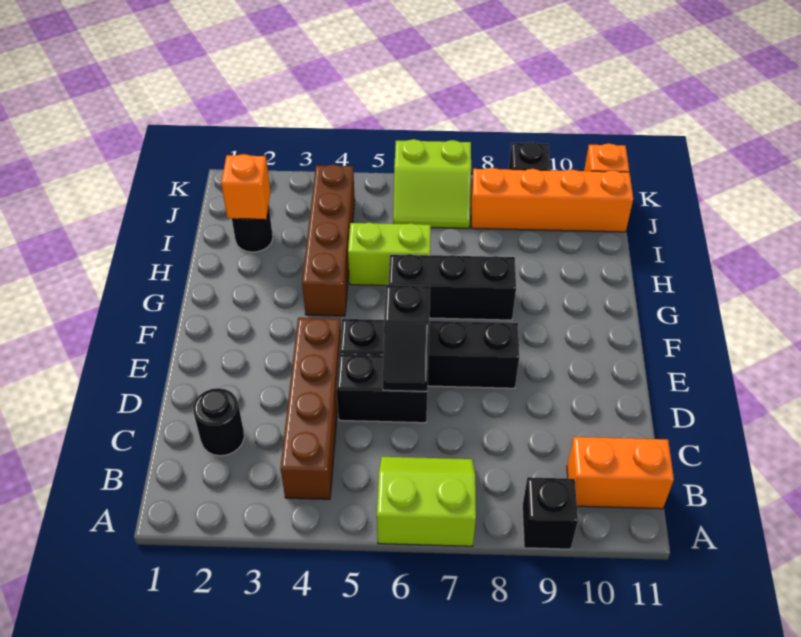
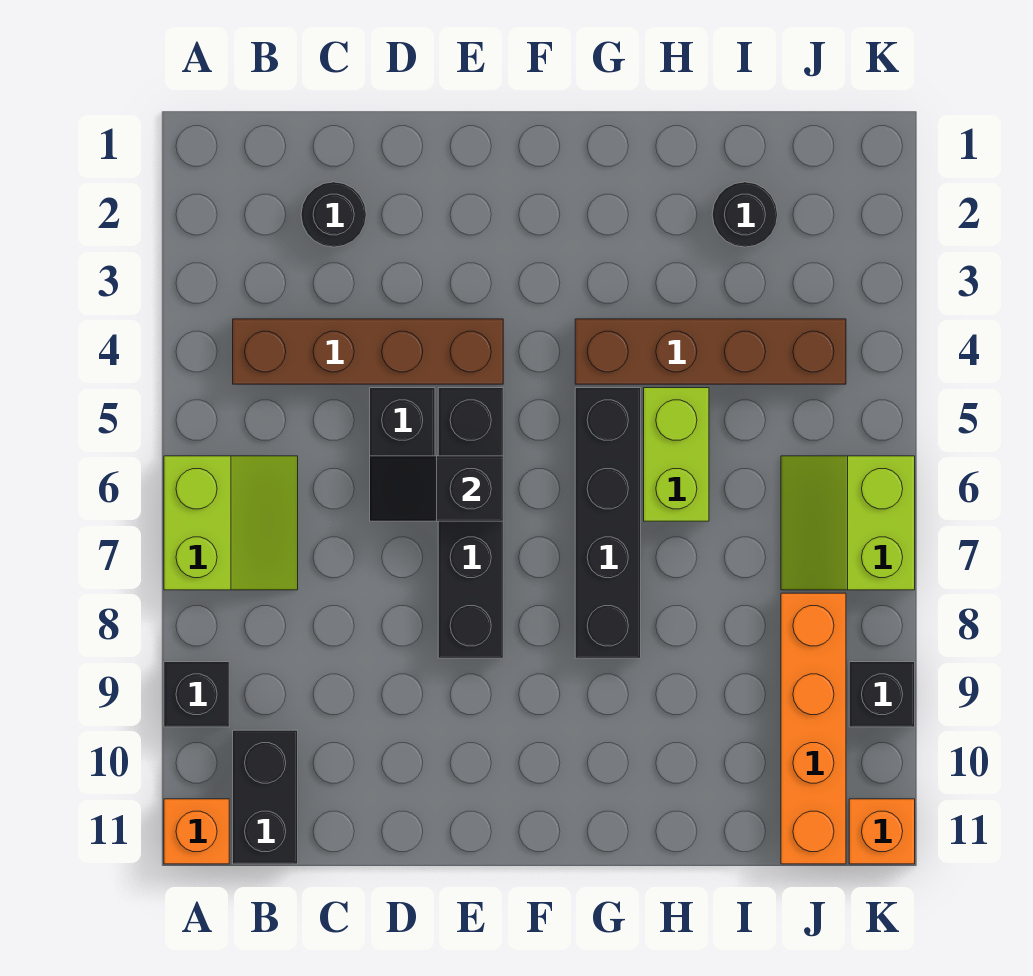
orange 1x2 brick [567,437,674,509] -> black 1x2 brick [233,730,298,864]
black 1x3 brick [388,254,516,320] -> black 1x4 brick [575,388,641,658]
orange 1x1 brick [221,154,270,219] -> orange 1x1 brick moved to [164,799,229,864]

